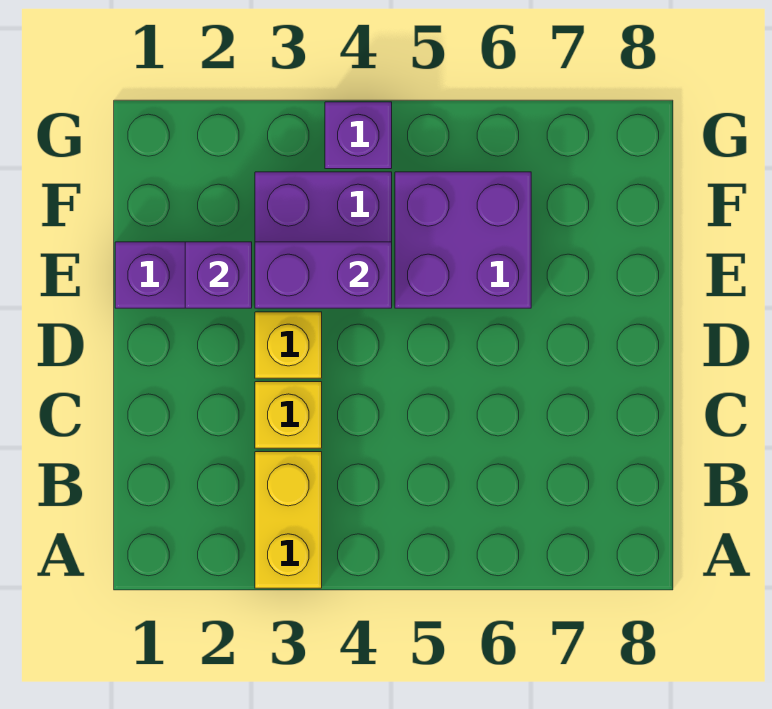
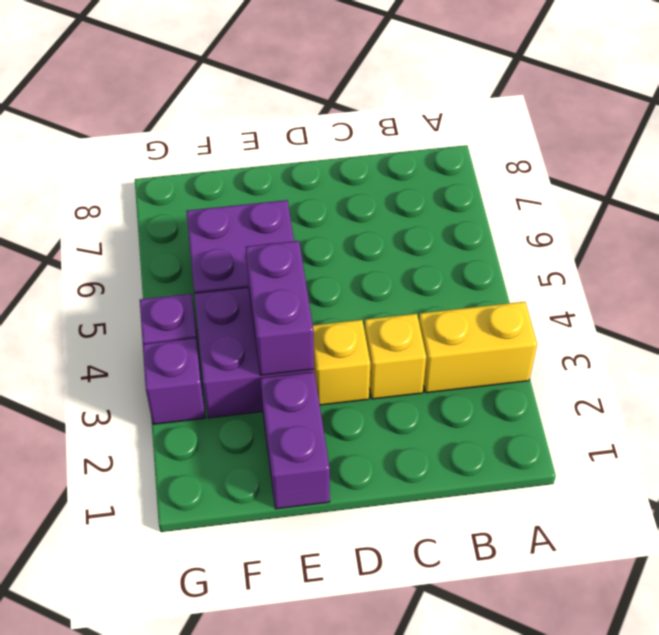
purple 1x1 brick [185,242,252,308] -> purple 1x1 brick moved to [143,338,205,424]

